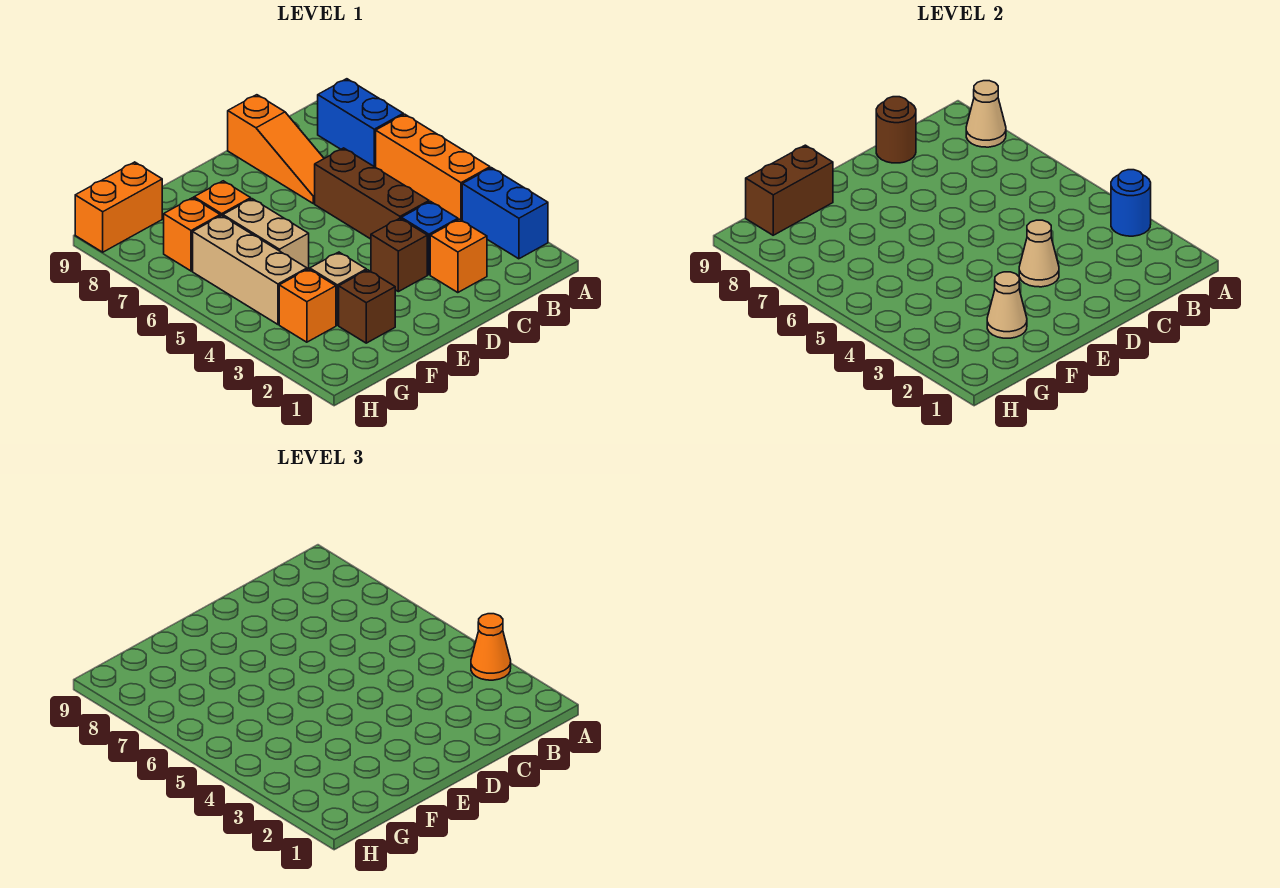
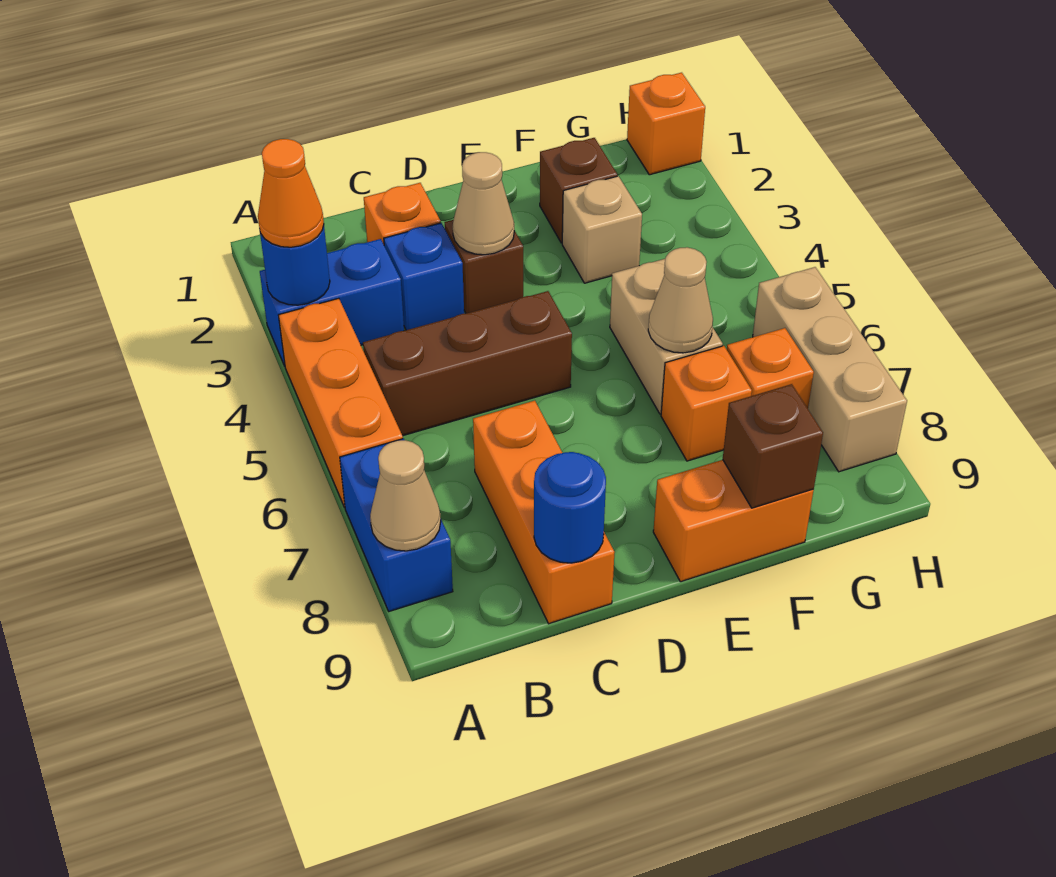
blue 1x2 brick [462,168,548,259] -> blue 1x2 brick turned to [260,239,404,366]
brown 1x3 brick [315,148,429,239] -> brown 1x3 brick turned to [363,291,572,436]
orange 1x3 slope [228,95,324,203] -> orange 1x3 brick [473,401,614,624]
brown 1x1 round brick [876,97,916,163] -> blue 1x1 round brick [534,452,606,563]
tan 1x1 cone [987,272,1027,338] -> tan 1x1 cone moved to [648,247,713,353]
brown 1x2 brick [746,145,833,235] -> brown 1x1 brick [723,384,823,508]
orange 1x1 brick [279,269,336,342] -> orange 1x1 brick moved to [627,73,705,175]
tan 1x3 brick [193,215,307,324] -> tan 1x3 brick moved to [753,267,907,472]
orange 1x2 brick [75,162,162,252] -> orange 1x2 brick moved to [653,460,814,582]

